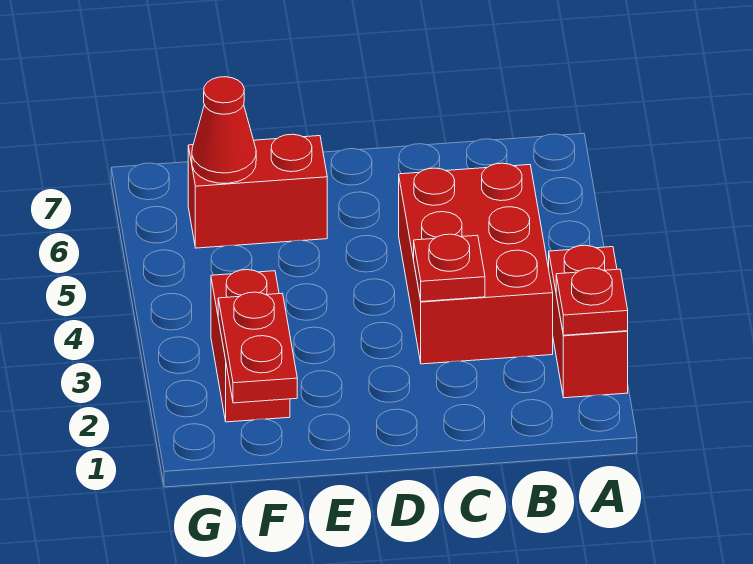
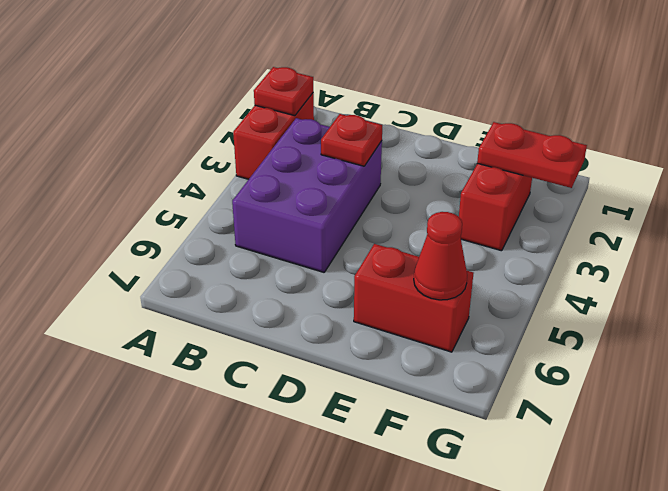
red 2x3 brick [399,163,553,364] -> purple 2x3 brick [232,118,382,272]
red 1x2 plate [218,292,297,403] -> red 1x2 plate turned to [477,122,587,188]

